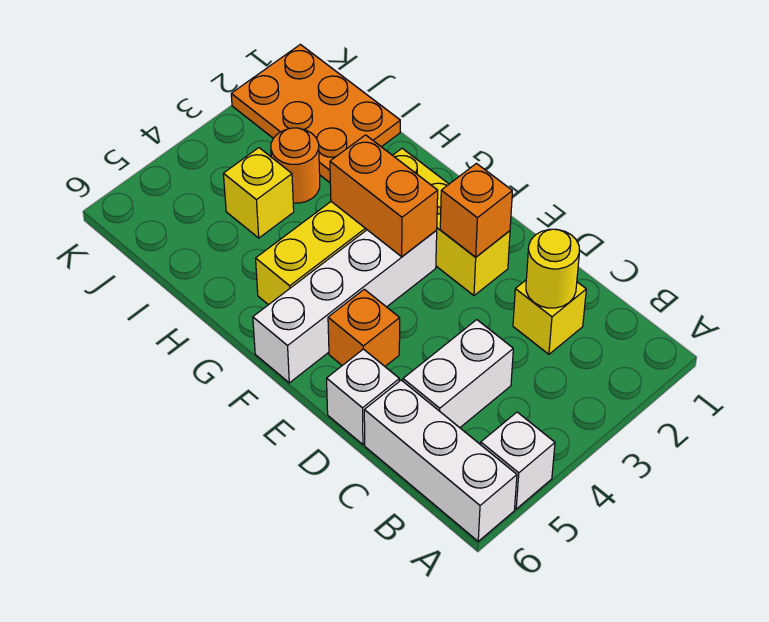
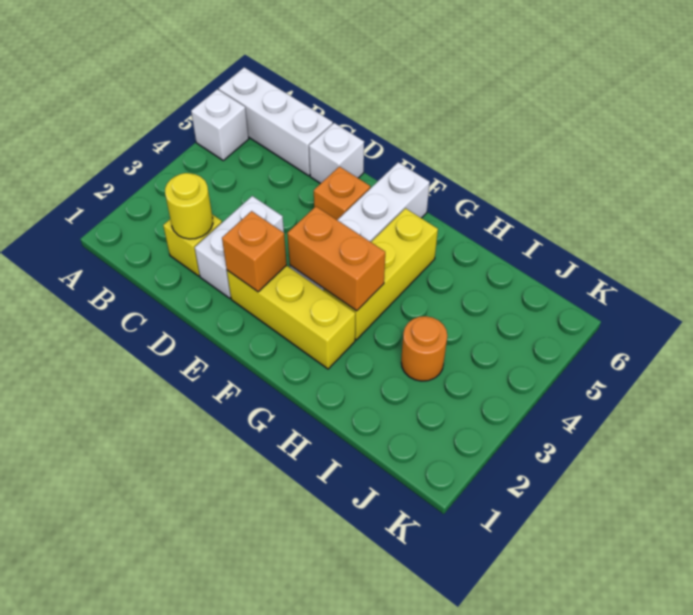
white 1x2 brick [403,320,513,428] -> white 1x2 brick moved to [195,196,284,298]
orange 2x3 plate [231,44,400,182] -> none
yellow 1x1 brick [223,148,294,238] -> none

